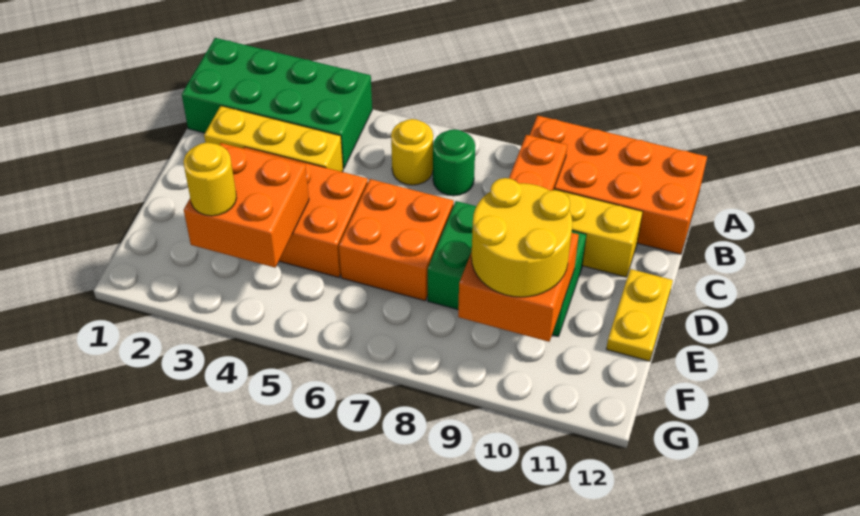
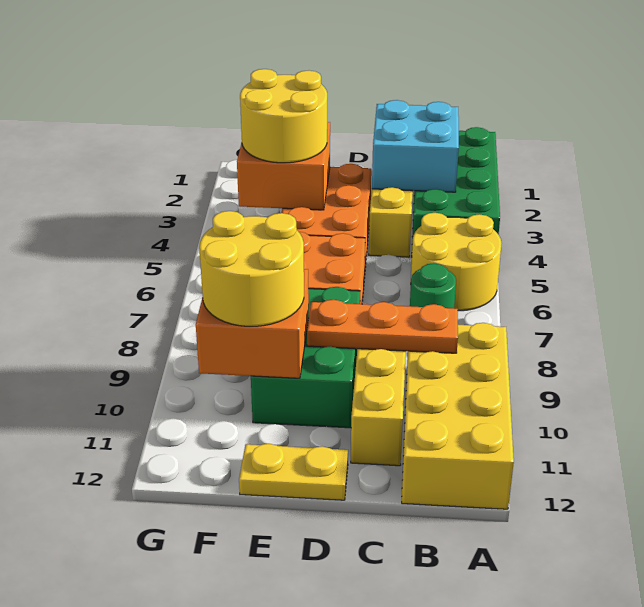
orange 2x4 brick [530,116,707,254] -> yellow 2x4 brick [402,323,514,509]
none -> cyan 2x2 brick [372,100,459,192]
yellow 1x1 round brick [391,119,433,185] -> yellow 2x2 round brick [411,213,502,311]
yellow 1x1 round brick [184,143,236,216] -> yellow 2x2 round brick [240,69,327,163]

